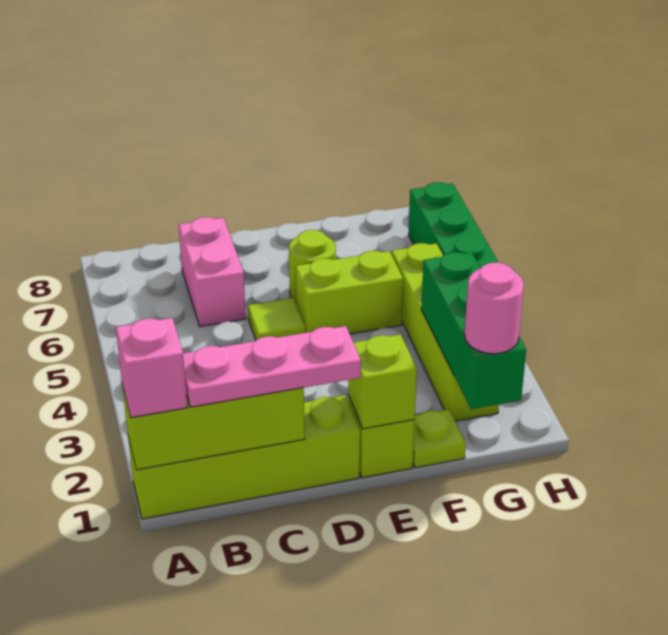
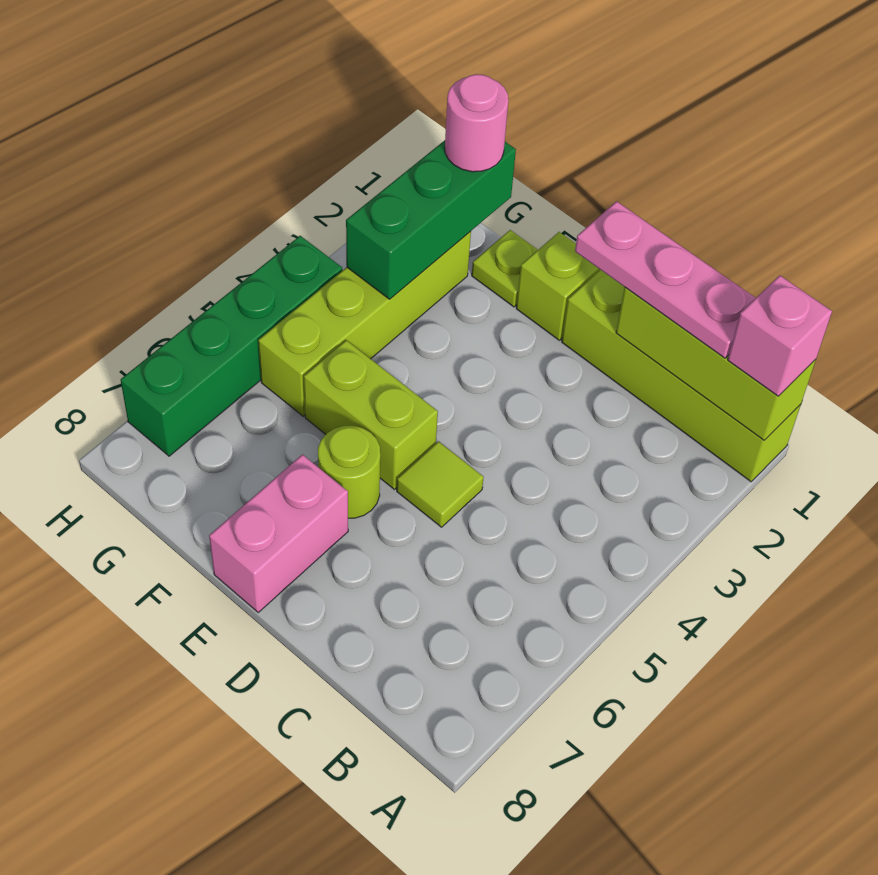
pink 1x2 brick [179,217,246,327] -> pink 1x2 brick moved to [209,455,348,612]
lime 1x1 brick [348,334,417,429] -> none

